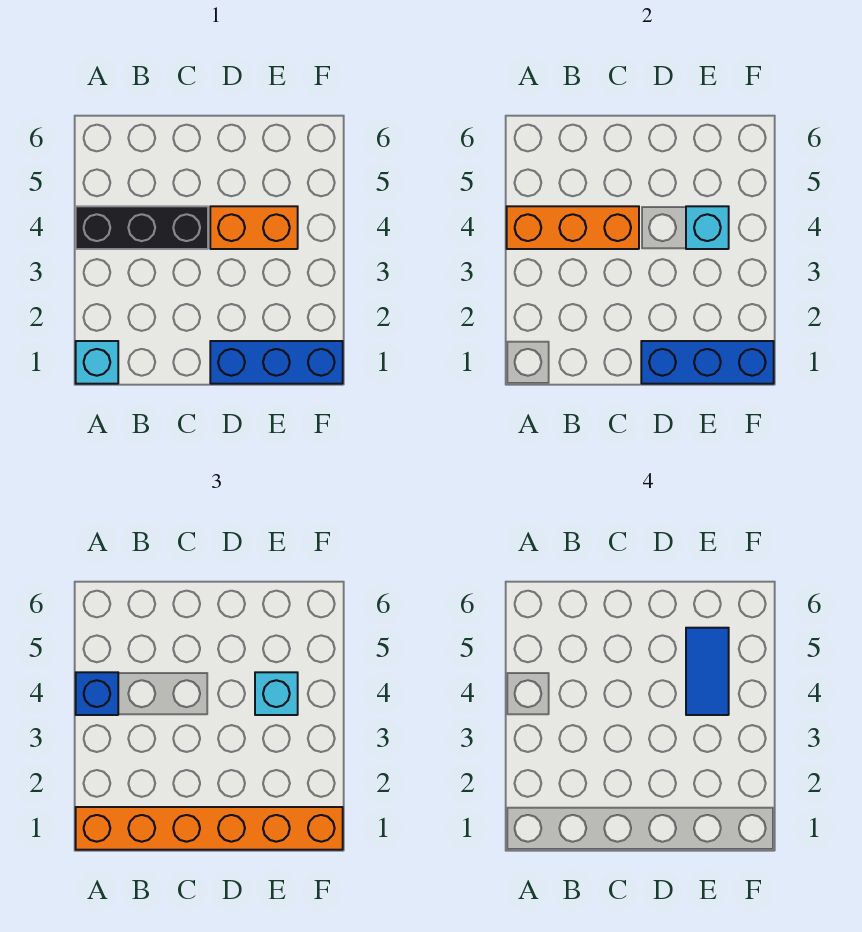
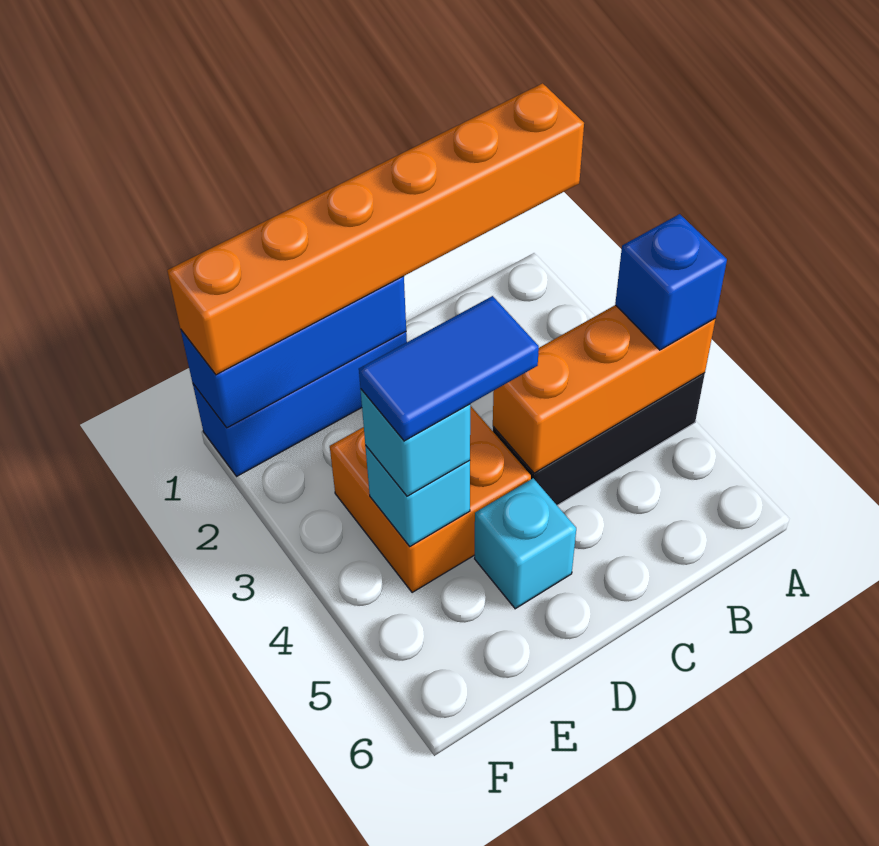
cyan 1x1 brick [76,341,118,384] -> cyan 1x1 brick moved to [475,478,576,609]
orange 1x2 brick [210,206,298,249] -> orange 2x2 brick [330,406,531,593]
blue 1x2 tile [686,628,729,715] -> blue 1x2 tile turned to [359,296,539,441]

